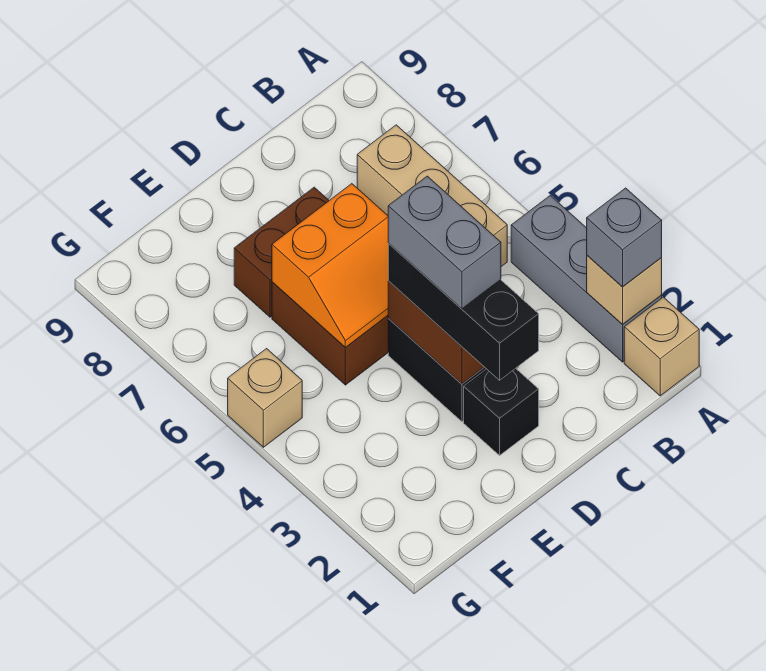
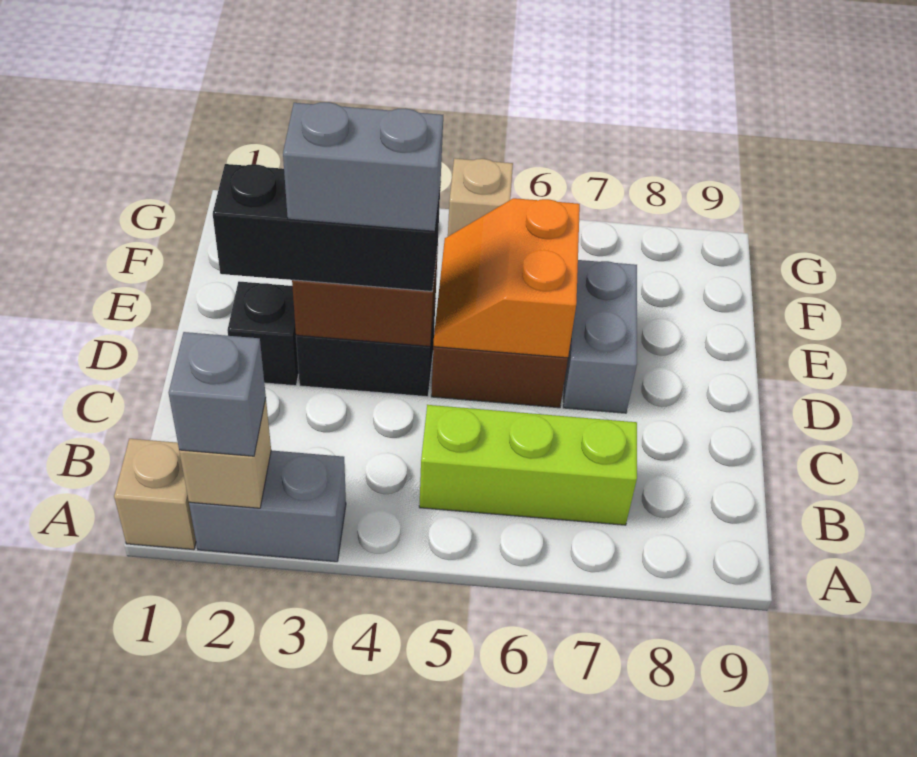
grey 1x3 brick [511,195,662,362] -> grey 1x2 brick [189,450,346,562]
tan 1x3 brick [357,125,507,267] -> lime 1x3 brick [419,405,637,525]
brown 1x2 brick [234,187,329,317] -> grey 1x2 brick [563,260,637,413]

